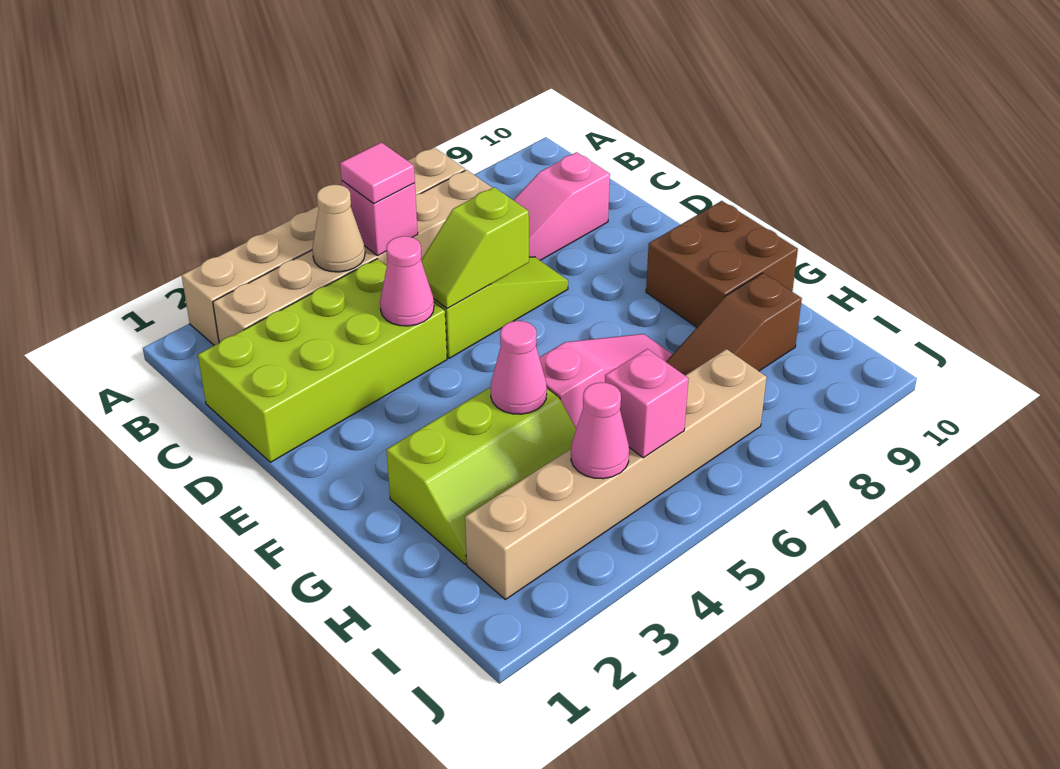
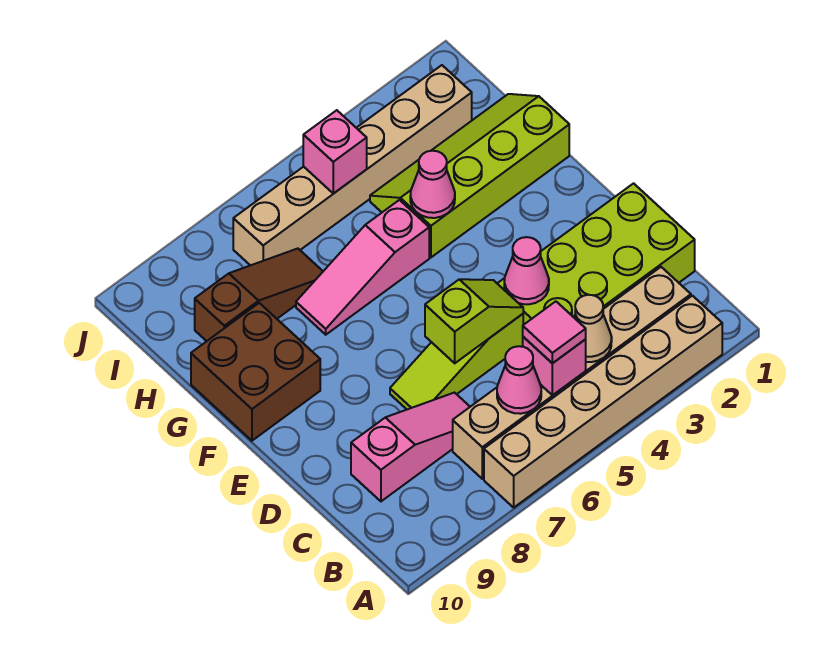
lime 2x3 slope [386,387,576,564] -> lime 2x4 slope [370,94,569,257]
pink 1x1 cone [571,382,629,479] -> pink 1x1 cone moved to [497,346,541,414]

